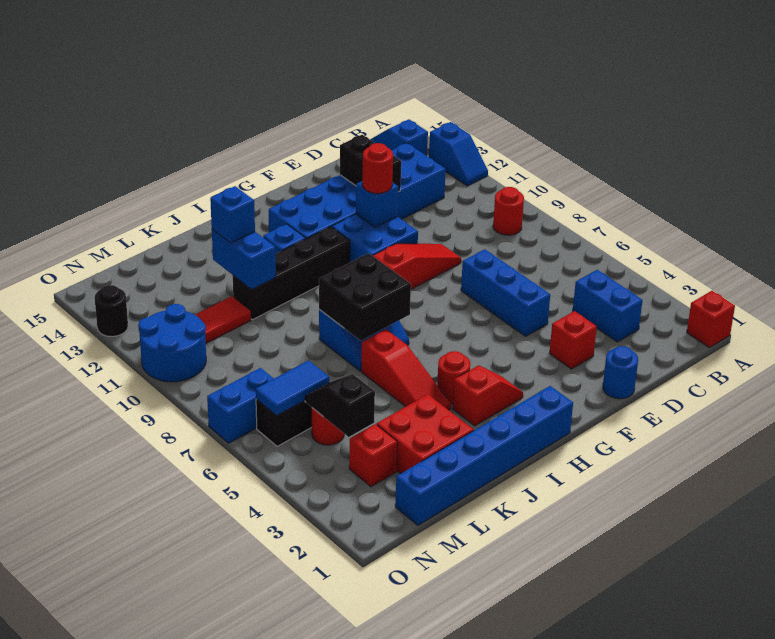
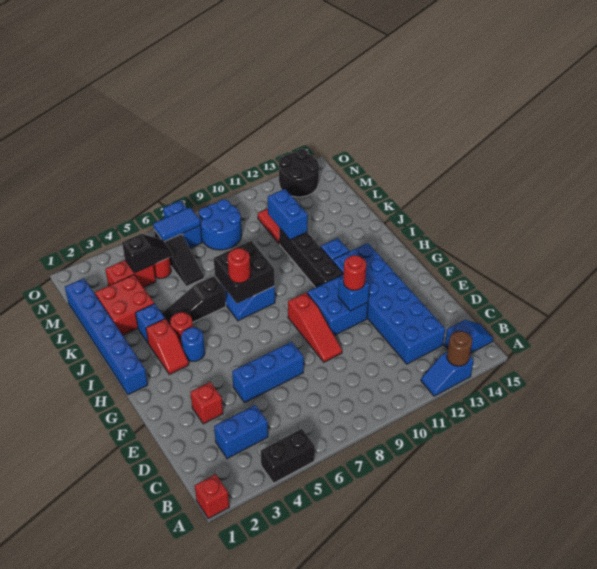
none -> brown 1x1 round brick [447,331,472,366]
red 1x1 round brick [493,187,524,235] -> red 1x1 round brick moved to [228,248,250,283]
blue 1x1 round brick [603,346,638,399] -> blue 1x1 round brick moved to [181,327,205,361]
black 1x2 brick [340,135,401,192] -> black 1x2 brick moved to [261,429,315,483]
red 1x3 slope [361,329,451,410] -> black 1x3 slope [162,276,226,326]
blue 1x2 brick [212,230,276,290] -> blue 1x2 brick turned to [268,189,308,240]
blue 1x1 brick [210,186,255,243] -> blue 1x1 brick moved to [136,304,165,343]
red 1x1 brick [349,424,397,487] -> red 1x2 brick [105,260,156,288]
blue 1x2 tile [256,361,329,416] -> blue 1x2 tile turned to [153,208,201,241]
blue 2x2 round brick [138,304,206,382] -> blue 2x2 round brick moved to [199,199,242,250]
black 1x1 round brick [94,285,128,337] -> black 2x2 round brick [279,149,319,197]

